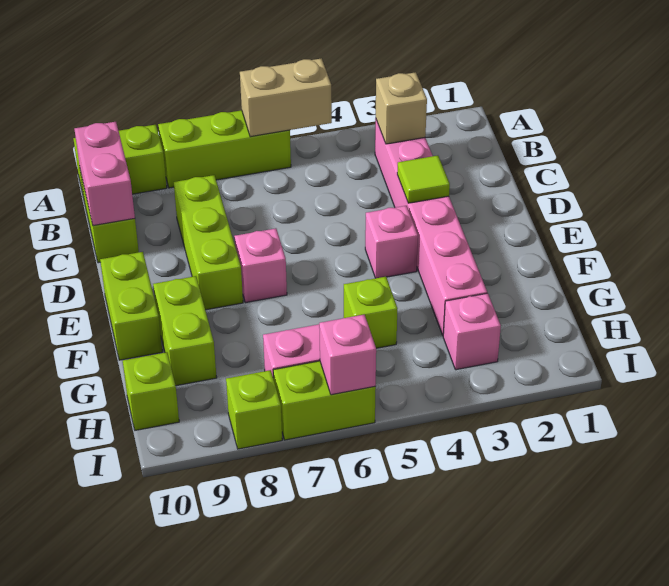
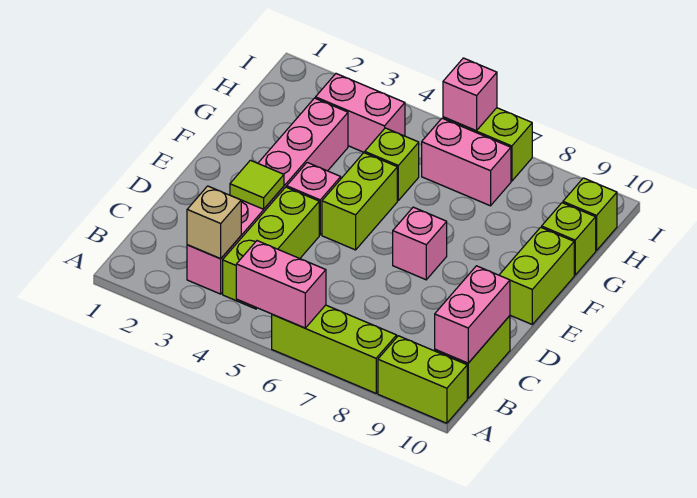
tan 1x2 brick [240,58,332,137] -> pink 1x2 brick [236,241,326,328]
lime 1x3 brick [174,175,243,310] -> lime 1x3 brick moved to [223,187,319,309]
lime 1x2 brick [153,276,217,386] -> lime 1x2 brick moved to [322,153,397,250]
pink 1x1 brick [443,293,501,370] -> pink 1x2 brick [315,74,405,153]
lime 1x1 brick [226,370,282,449] -> lime 1x1 brick moved to [542,203,596,275]

